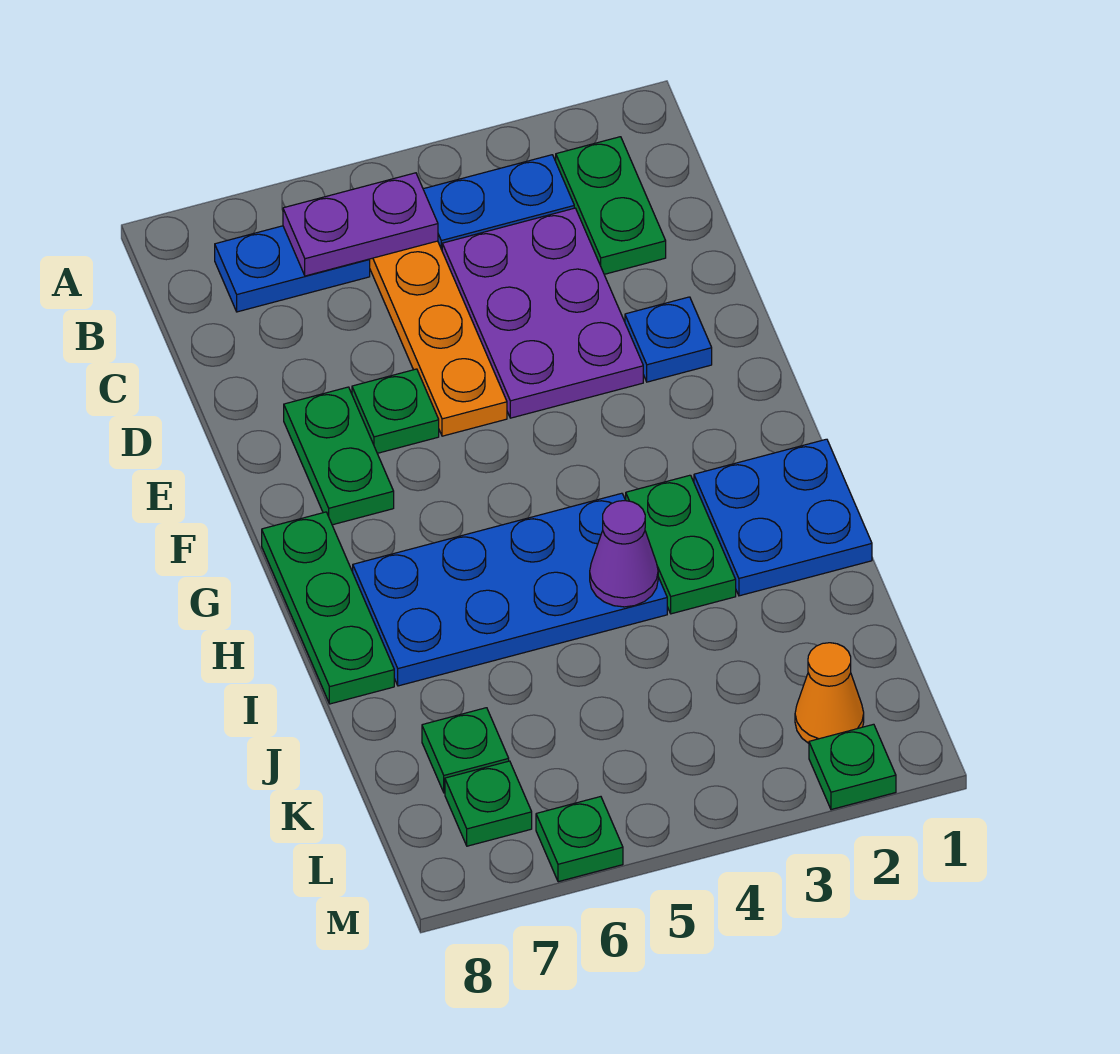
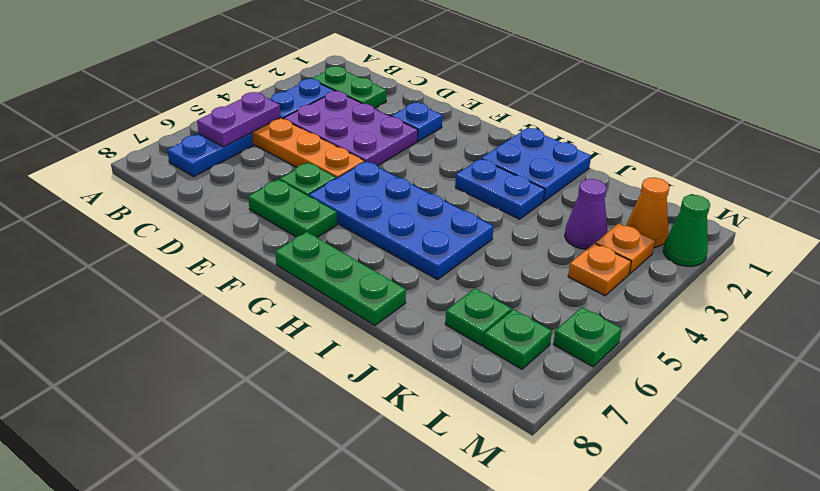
green 1x2 plate [626,475,736,614] -> blue 1x2 plate [455,159,545,219]
blue 2x4 plate [353,493,667,686] -> blue 2x4 plate turned to [309,161,493,280]
purple 1x1 cone [590,501,658,607] -> purple 1x1 cone moved to [565,179,608,250]
none -> orange 1x1 plate [595,224,655,274]
none -> orange 1x1 plate [568,243,631,296]
green 1x1 plate [809,724,896,810] -> green 1x1 cone [663,195,710,266]

